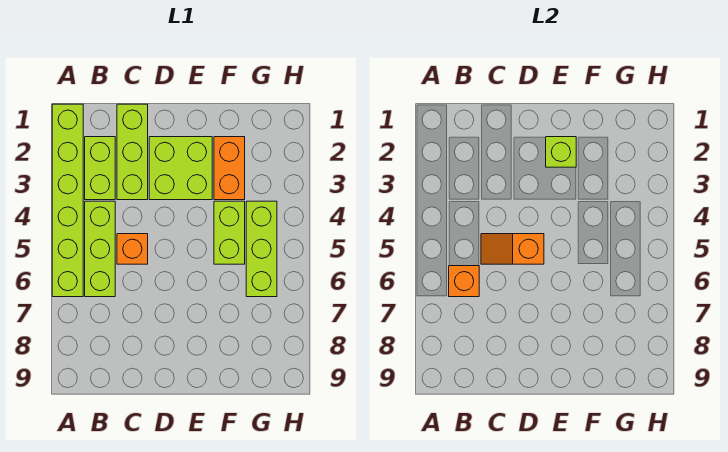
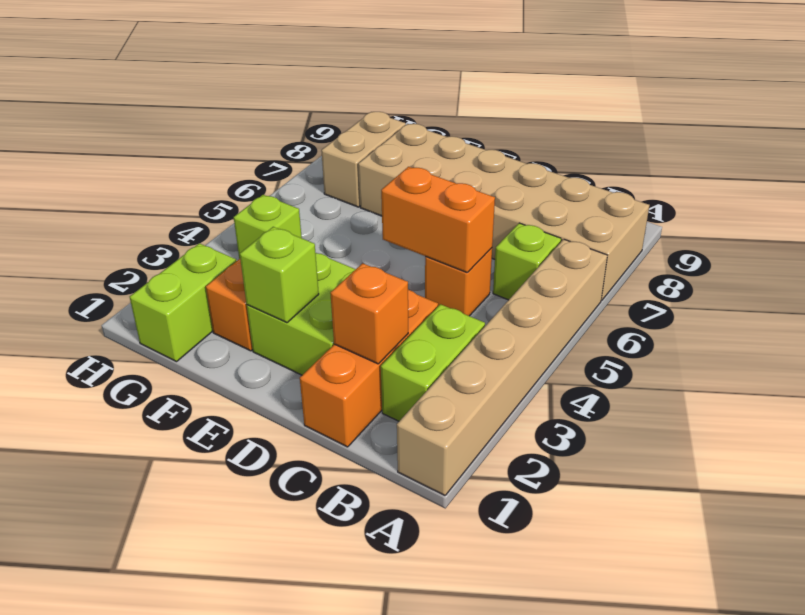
lime 1x6 brick [52,104,83,297] -> tan 1x6 brick [397,239,607,495]
none -> tan 2x6 brick [358,124,650,300]
lime 1x3 brick [85,201,115,297] -> lime 1x1 brick [493,223,561,300]
orange 1x1 brick [449,266,479,297] -> orange 1x1 brick moved to [330,263,408,364]
lime 1x3 brick [117,104,148,200] -> orange 1x3 brick [300,290,438,447]
orange 1x2 slope [481,234,544,264] -> orange 1x2 brick [381,167,495,273]
lime 1x2 brick [214,201,245,264] -> lime 1x2 brick moved to [130,243,236,362]
lime 1x3 brick [246,201,277,297] -> lime 1x1 brick [234,195,302,259]
none -> tan 1x2 brick [321,112,406,207]

